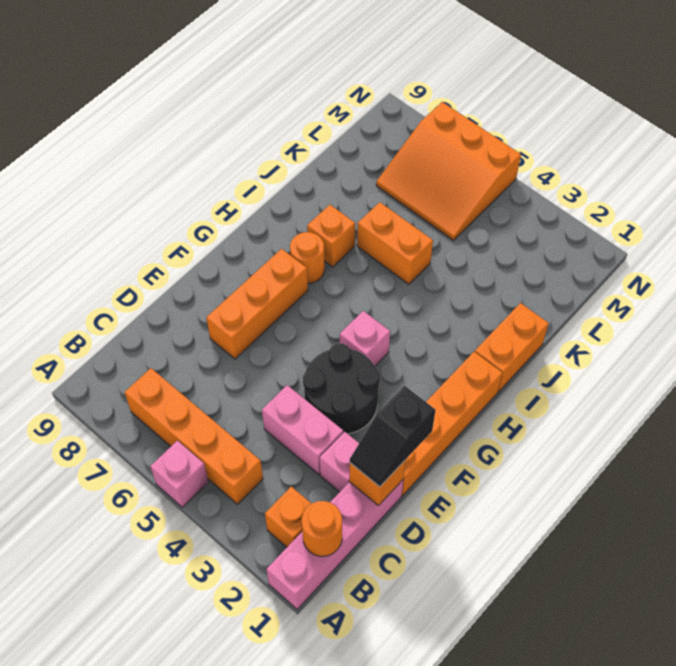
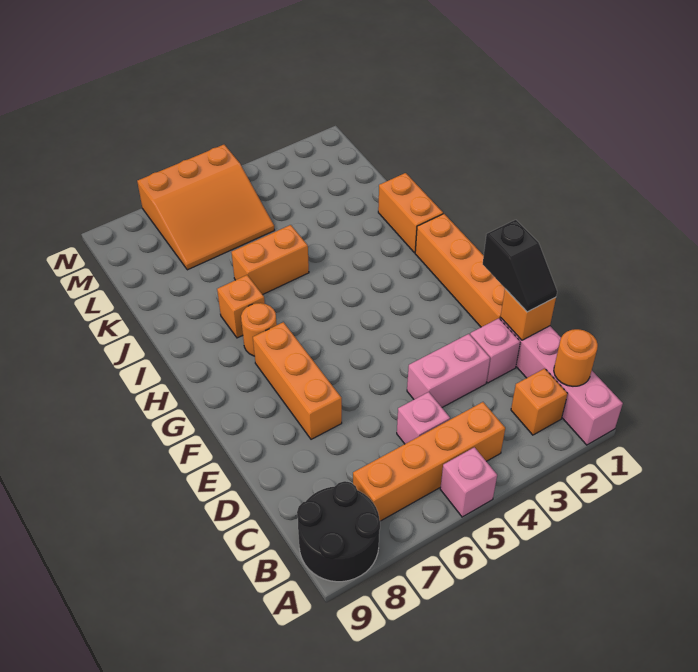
black 2x2 round brick [303,343,380,434] -> black 2x2 round brick moved to [297,481,380,582]
pink 1x1 brick [340,311,390,366] -> pink 1x1 brick moved to [397,392,450,444]

